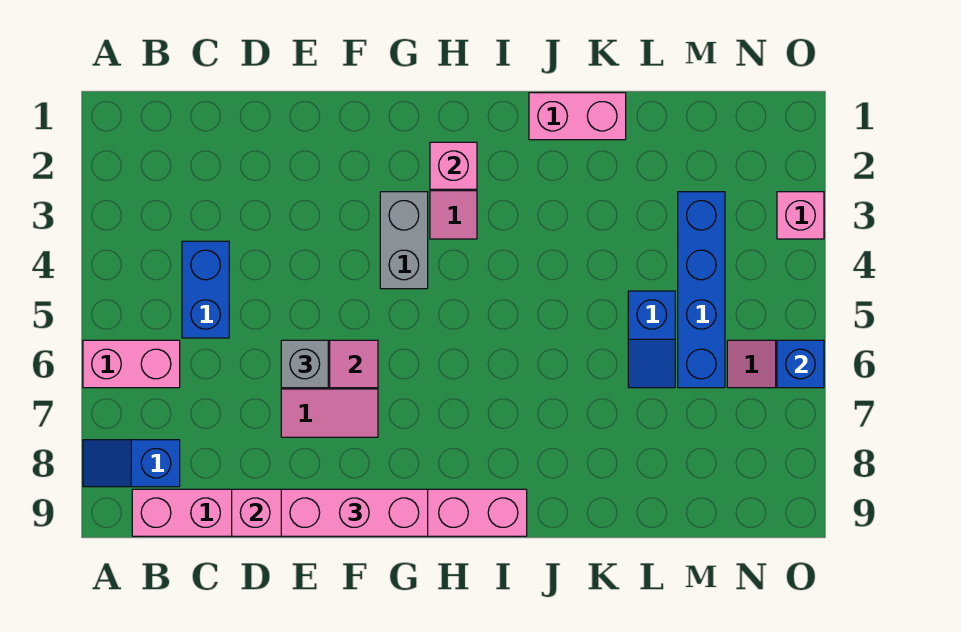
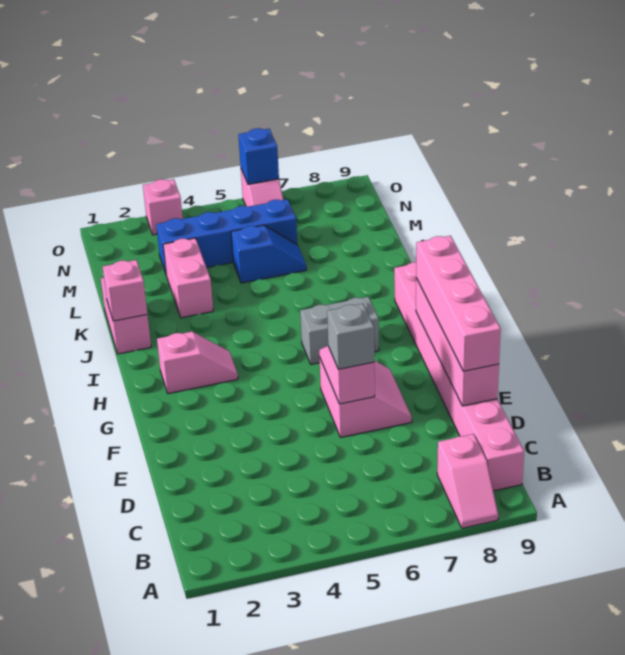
pink 1x2 brick [83,340,180,388] -> pink 1x2 brick moved to [163,238,213,318]
blue 1x2 slope [83,440,180,487] -> pink 1x2 slope [437,434,498,528]
blue 1x2 brick [182,241,229,338] -> none
pink 1x3 brick [281,489,428,536] -> pink 1x4 brick [416,236,501,371]
grey 1x2 brick [380,192,428,289] -> grey 1x2 brick moved to [300,297,379,365]
pink 1x1 brick [430,142,477,189] -> pink 1x1 brick moved to [103,260,147,321]

